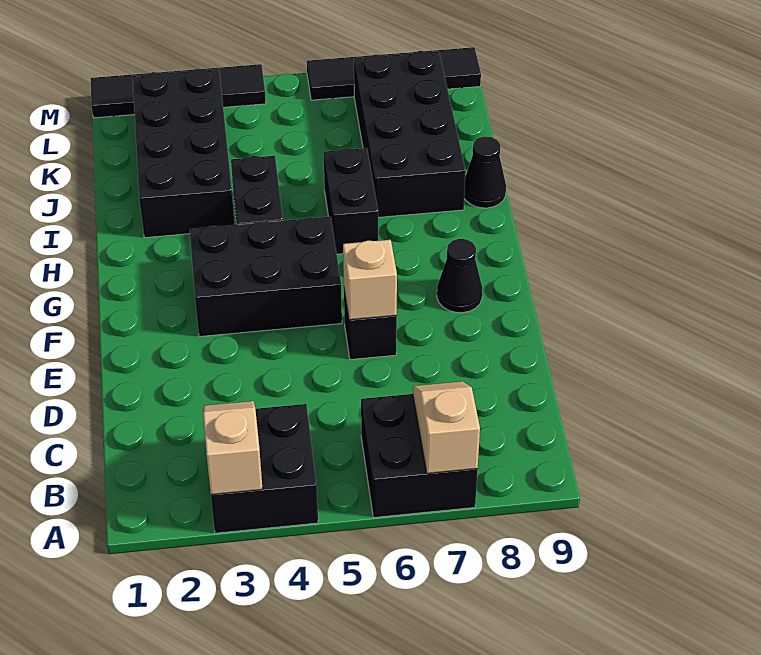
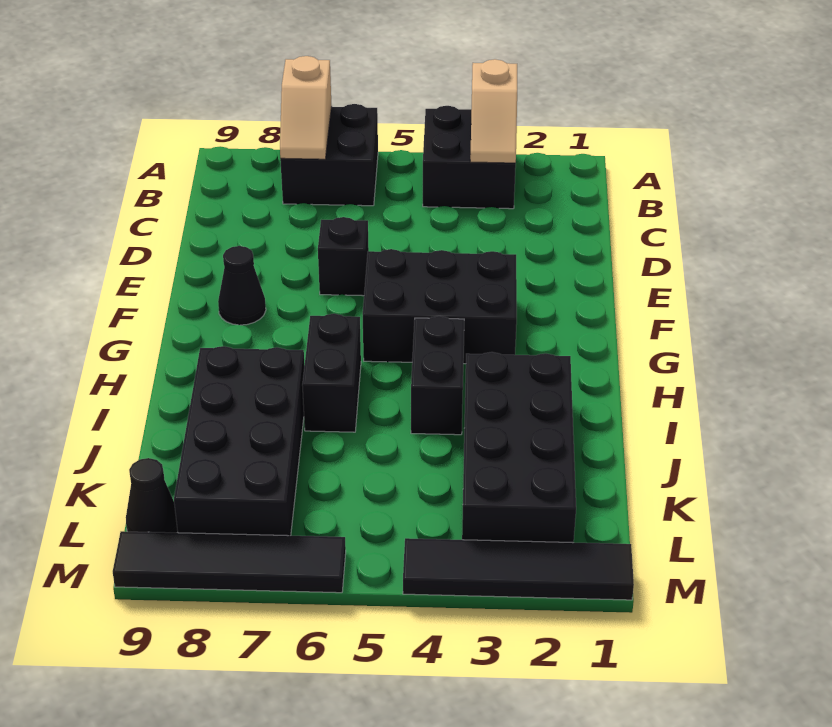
tan 1x1 brick [343,240,397,320] -> none
black 1x1 cone [464,136,506,208] -> black 1x1 cone moved to [126,458,178,533]

